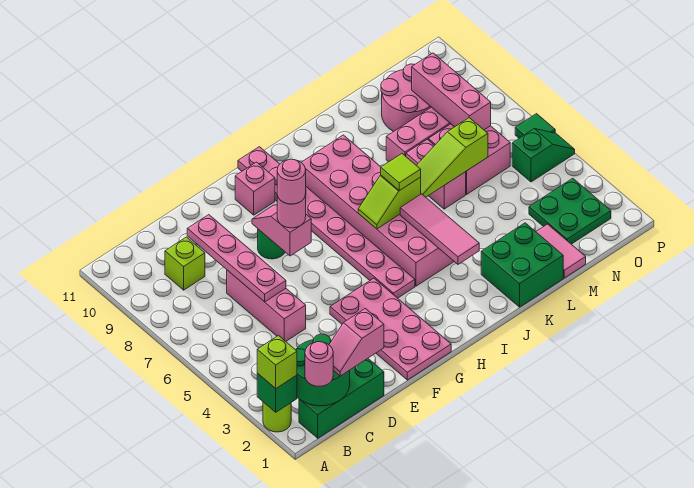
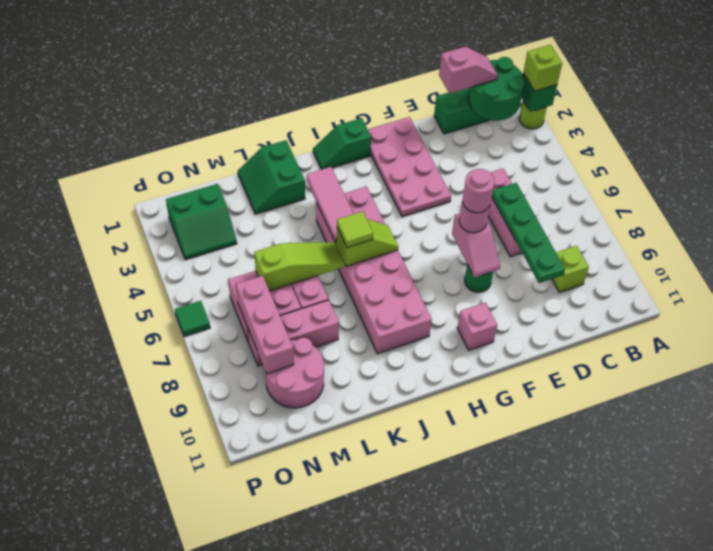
pink 1x1 round brick [305,342,333,386] -> none
pink 1x4 plate [187,215,286,302] -> green 1x4 plate [492,183,565,283]
pink 1x8 plate [238,147,415,298] -> none
green 2x2 brick [481,223,563,307] -> green 2x2 slope [238,140,305,214]
pink 1x2 tile [536,224,586,278] -> none
green 2x2 plate [529,178,611,244] -> green 2x2 slope [166,184,237,260]
green 1x2 slope [512,129,575,182] -> green 1x2 slope moved to [313,118,371,169]

